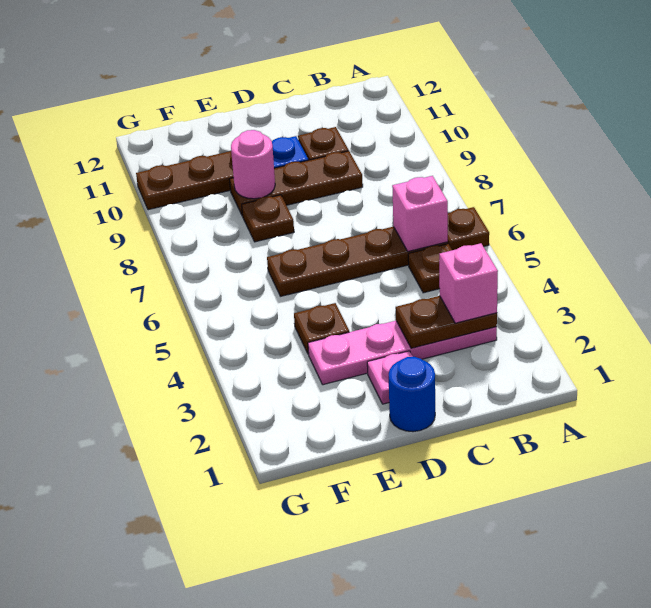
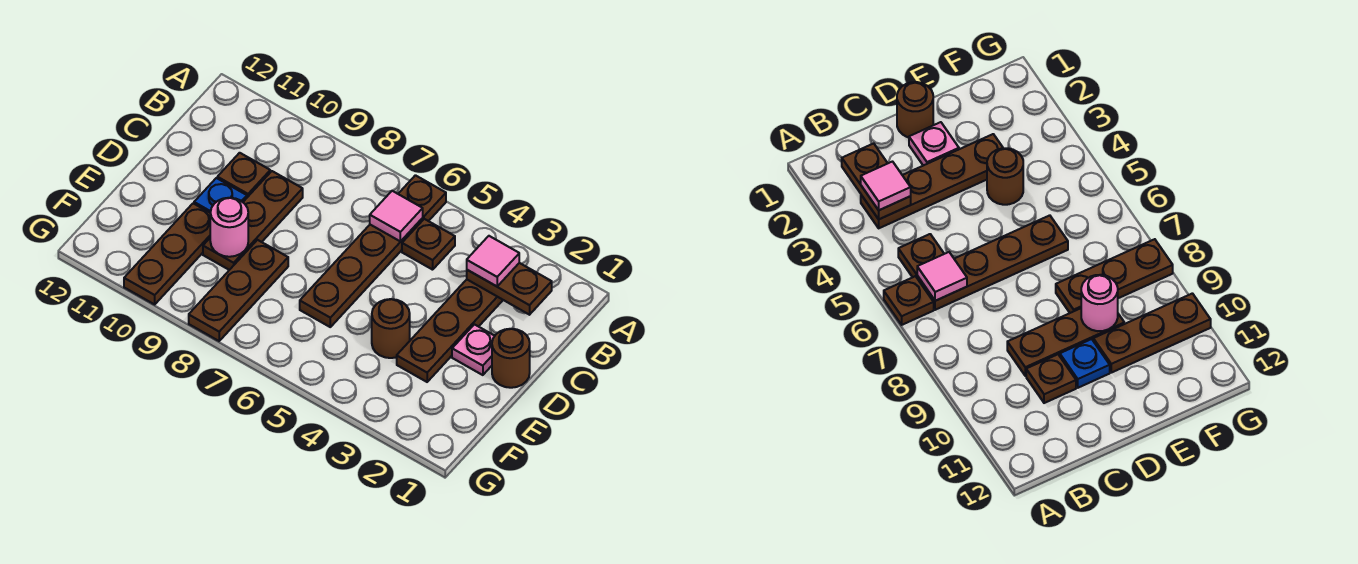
pink 1x4 plate [308,321,497,385] -> brown 1x4 plate [397,280,503,382]
brown 1x2 plate [395,296,497,348] -> brown 1x2 plate turned to [467,263,552,315]
pink 1x1 brick [439,243,498,323] -> pink 1x1 tile [467,236,519,286]
pink 1x1 brick [392,176,448,251] -> pink 1x1 tile [370,191,423,241]
blue 1x1 round brick [389,357,435,432] -> brown 1x1 round brick [492,329,530,388]
brown 1x1 plate [294,303,349,354] -> brown 1x1 round brick [372,299,410,358]
brown 1x1 plate [242,195,294,242] -> brown 1x3 plate [189,240,288,341]

